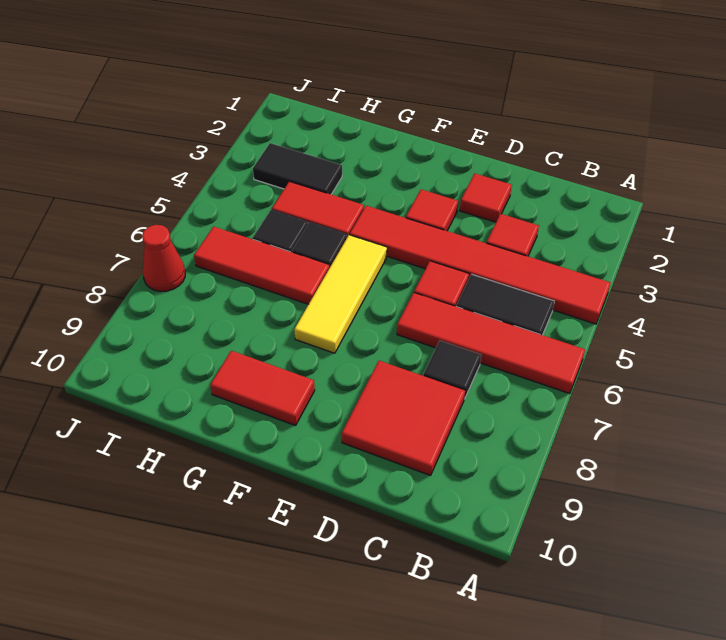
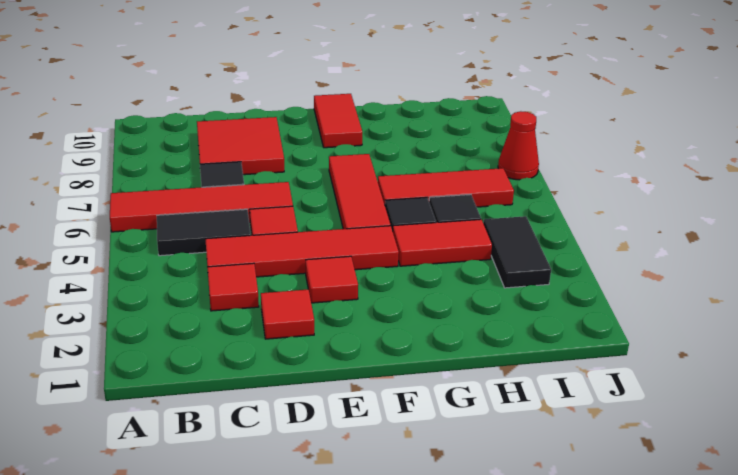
red 1x6 tile [350,206,611,324] -> red 1x4 tile [205,226,399,277]
yellow 1x3 tile [294,235,387,353] -> red 1x3 tile [329,154,390,229]
red 1x2 tile [210,351,315,426] -> red 1x2 tile turned to [314,94,362,148]
black 1x2 tile [253,143,342,194] -> black 1x2 tile turned to [483,216,551,288]

